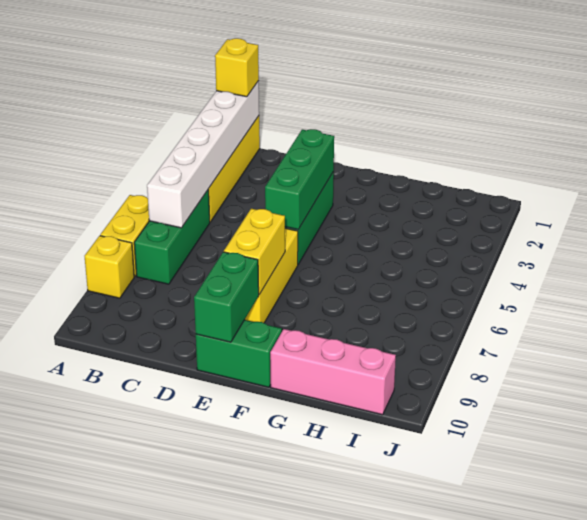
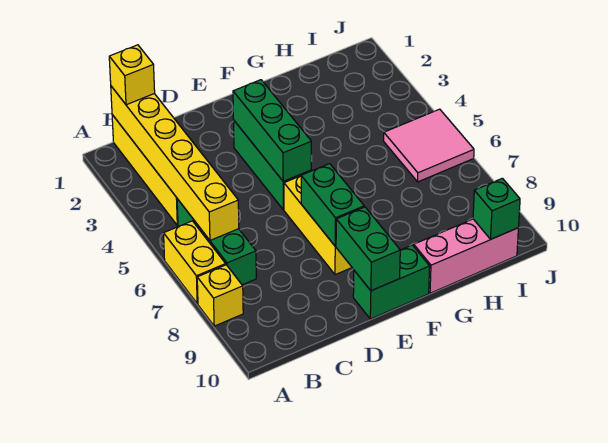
white 1x6 brick [147,81,259,228] -> yellow 1x6 brick [111,86,239,240]
yellow 1x2 brick [224,209,285,294] -> green 1x2 brick [301,164,364,246]
none -> pink 2x2 tile [384,109,474,182]
none -> green 1x1 brick [473,178,520,239]

